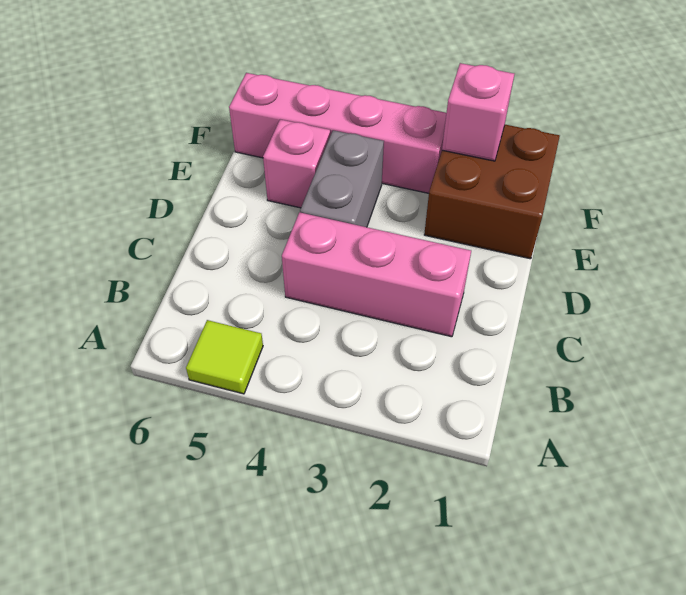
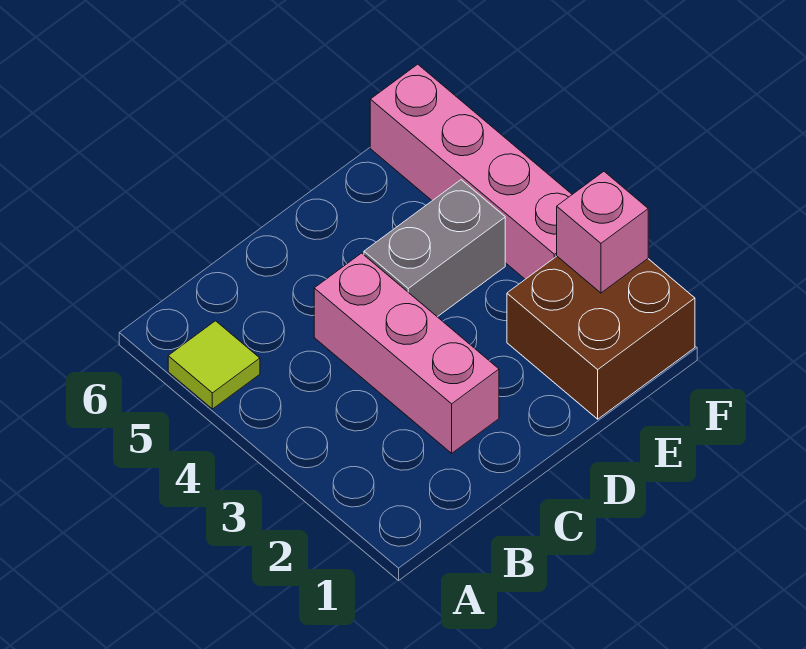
pink 1x1 brick [263,119,330,208] -> none

